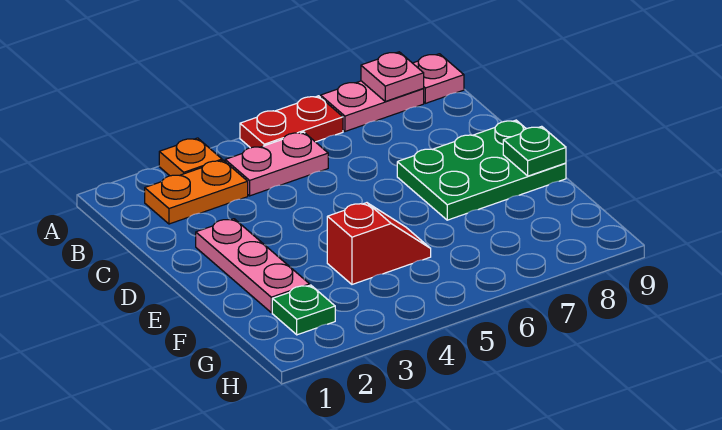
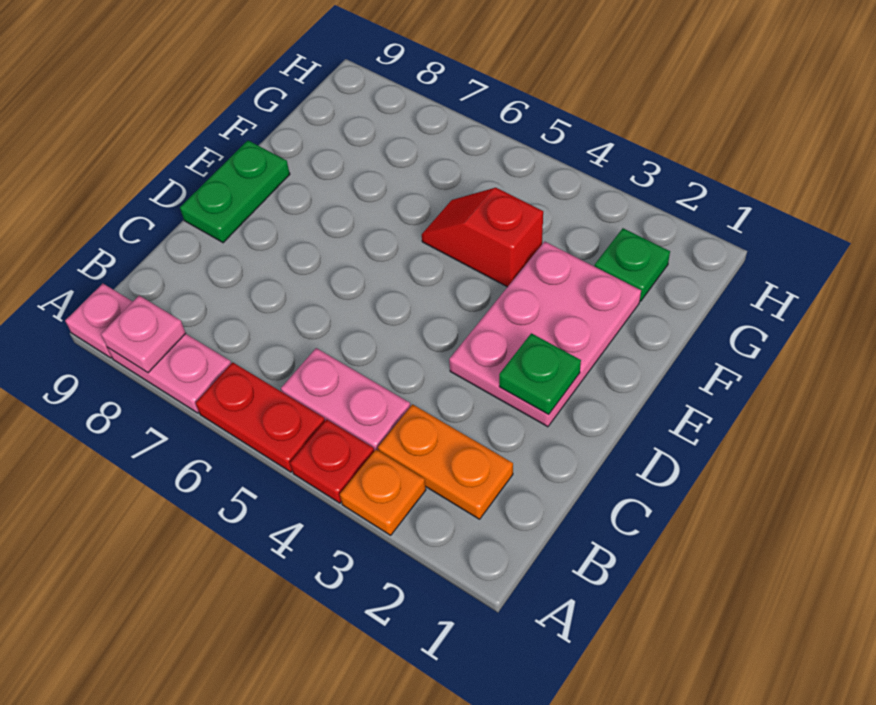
none -> red 1x1 plate [290,419,374,503]
pink 1x3 plate [196,219,310,313] -> pink 2x3 plate [449,241,641,427]
green 2x3 plate [397,120,566,220] -> green 1x2 plate [180,141,290,243]
green 1x1 plate [503,126,566,176] -> green 1x1 plate moved to [499,333,581,414]

